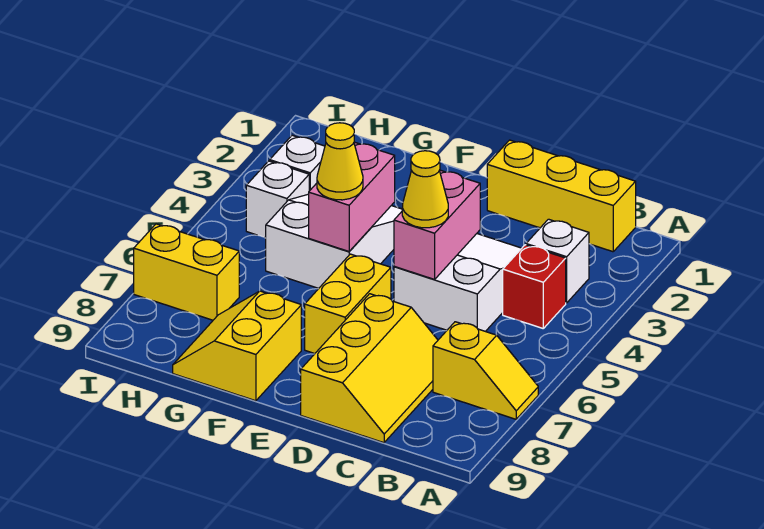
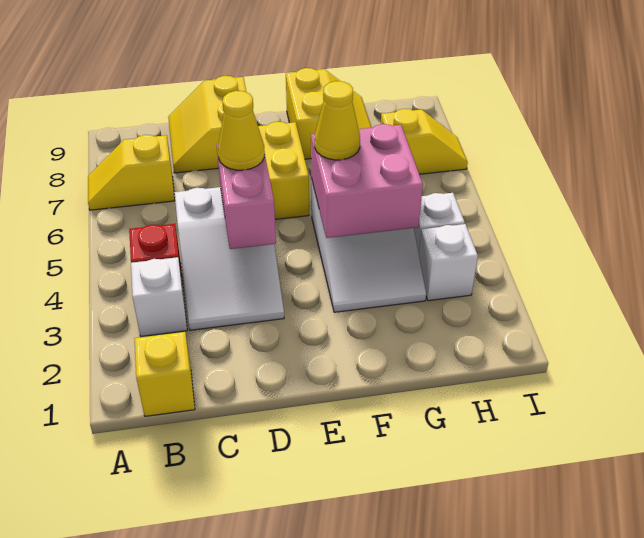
yellow 1x3 brick [487,140,636,252] -> yellow 1x1 brick [134,332,195,416]
yellow 2x3 slope [301,294,438,443] -> yellow 2x2 slope [168,76,246,173]
pink 1x2 brick [309,142,395,251] -> pink 2x2 brick [311,124,423,238]
yellow 1x2 brick [134,224,239,320] -> yellow 1x2 slope [381,109,468,174]

